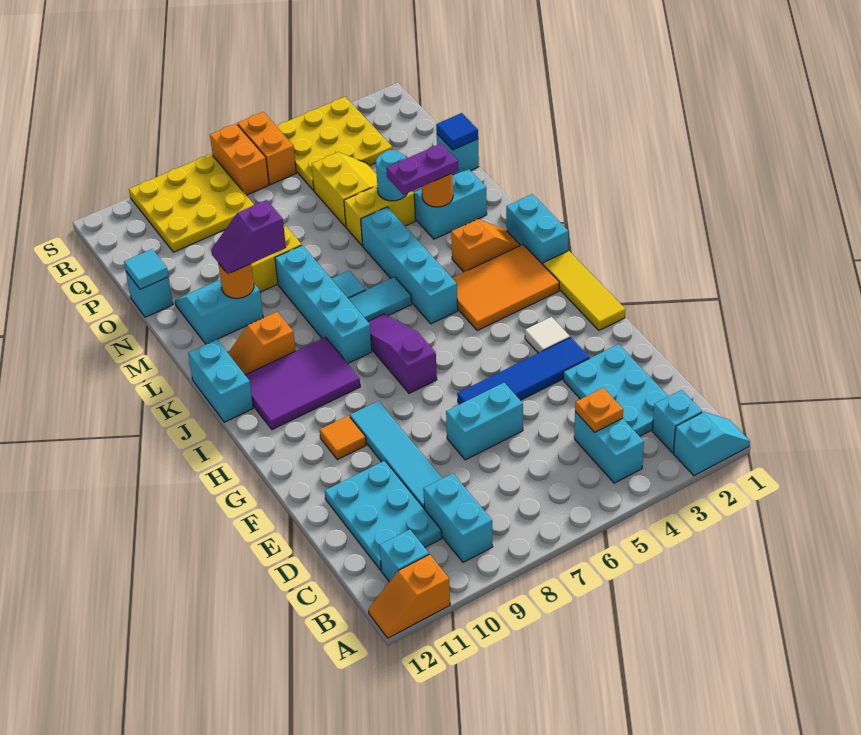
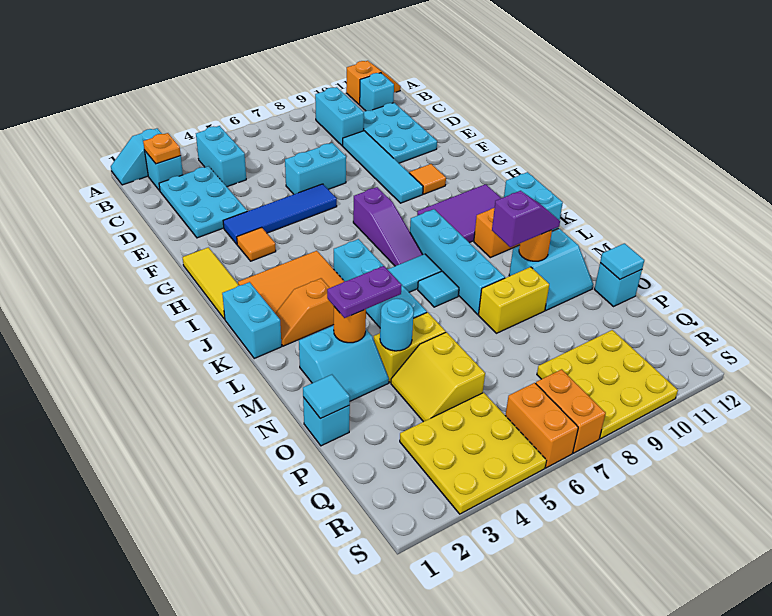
orange 1x1 plate [575,388,623,432] -> orange 1x1 plate moved to [143,133,181,164]
white 1x1 tile [525,317,570,353] -> orange 1x1 tile [237,227,276,261]
blue 1x1 tile [436,113,478,150] -> cyan 1x1 tile [303,375,350,419]

